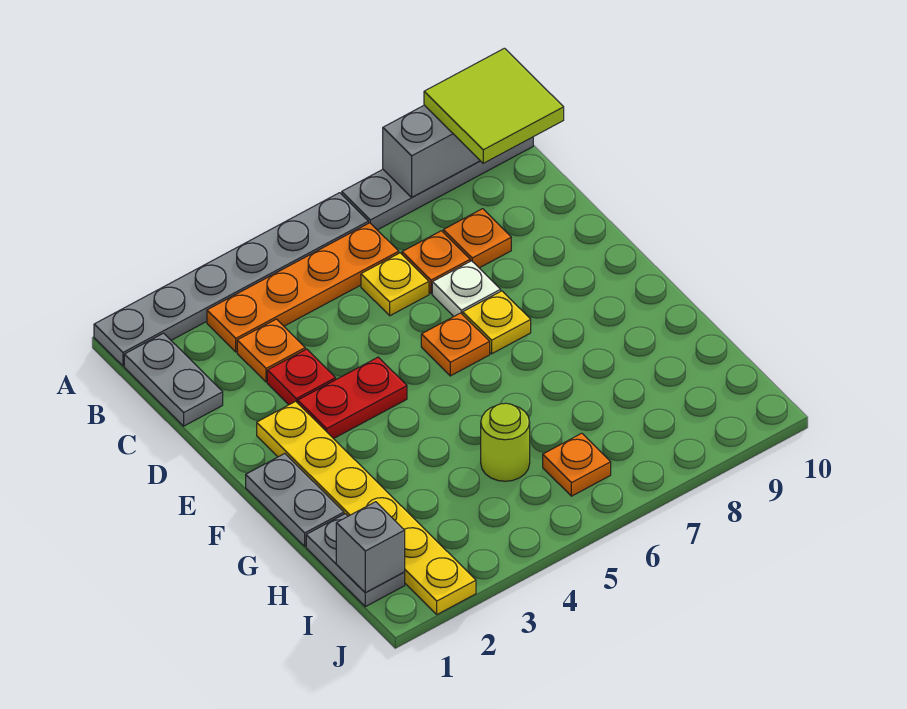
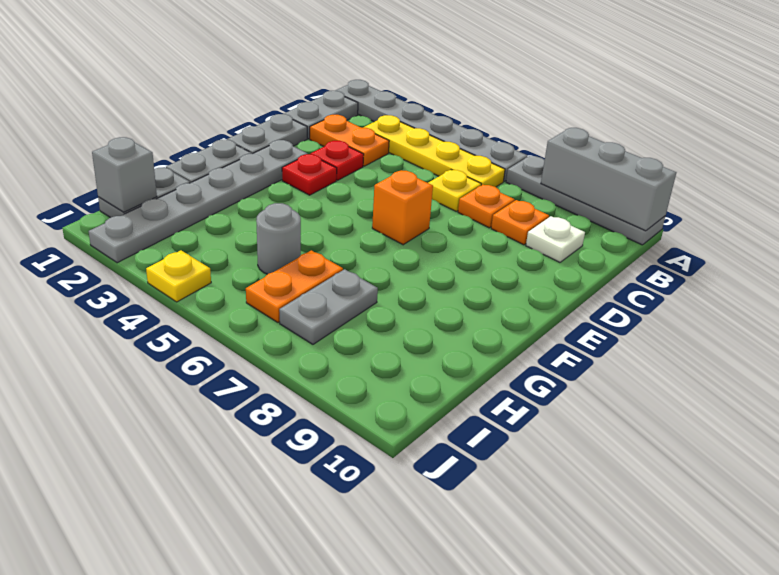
lime 2x2 tile [424,48,564,163] -> none
orange 1x4 plate [207,223,399,352] -> yellow 1x4 plate [364,115,505,187]
orange 1x1 plate [237,319,305,382] -> orange 1x2 plate [310,115,389,166]
none -> grey 1x2 plate [227,114,307,154]
white 1x1 plate [432,261,501,316] -> white 1x1 plate moved to [526,216,585,262]
yellow 1x6 plate [257,401,476,614] -> grey 1x6 plate [89,140,307,263]
red 1x2 plate [298,357,407,439] -> red 1x1 plate [282,154,337,195]
orange 1x1 plate [421,313,490,376] -> orange 1x1 brick [372,170,433,245]
yellow 1x1 plate [463,291,531,354] -> yellow 1x1 plate moved to [146,250,211,302]
lime 1x1 round brick [481,403,530,481] -> grey 1x1 round brick [256,203,301,274]
none -> grey 1x2 plate [279,269,378,344]
orange 1x1 plate [543,433,611,496] -> orange 1x2 plate [246,250,343,323]

